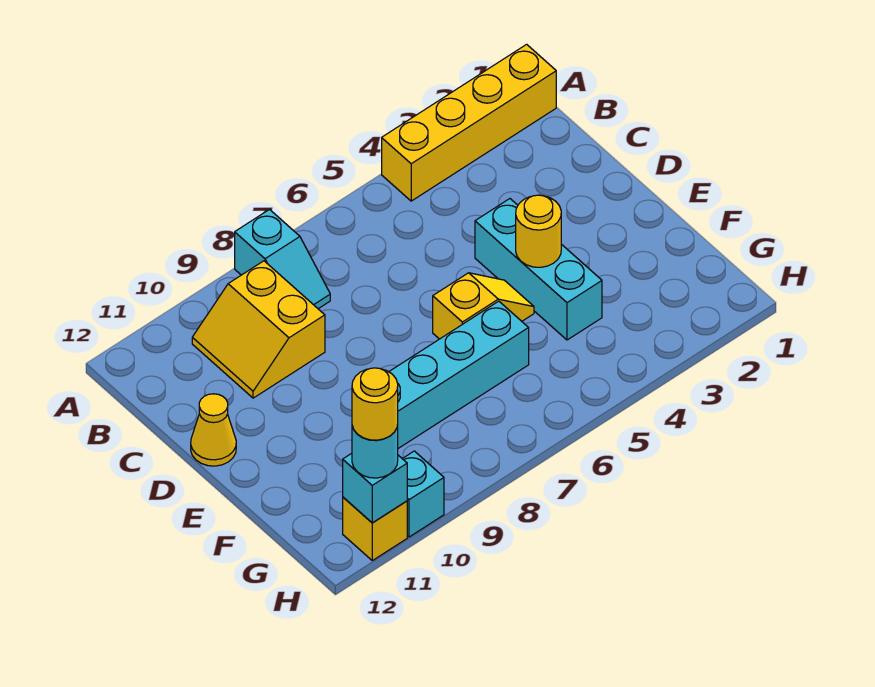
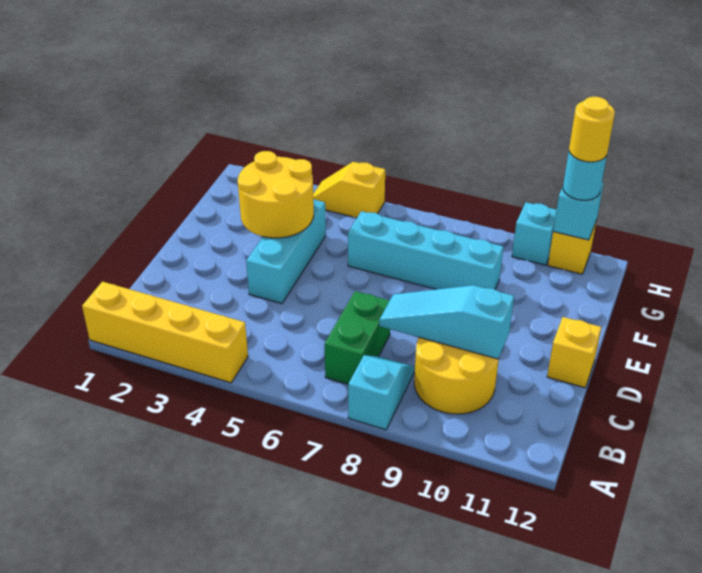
none -> green 1x2 brick [325,291,390,384]
yellow 2x2 slope [192,261,325,398] -> yellow 2x2 round brick [414,337,499,414]
none -> cyan 1x3 slope [379,285,514,359]
yellow 1x1 cone [191,394,236,466] -> yellow 1x1 brick [547,317,601,388]
yellow 1x1 round brick [516,195,561,267] -> yellow 2x2 round brick [238,151,314,238]
yellow 1x2 slope [433,273,534,339] -> yellow 1x2 slope moved to [313,162,385,218]

